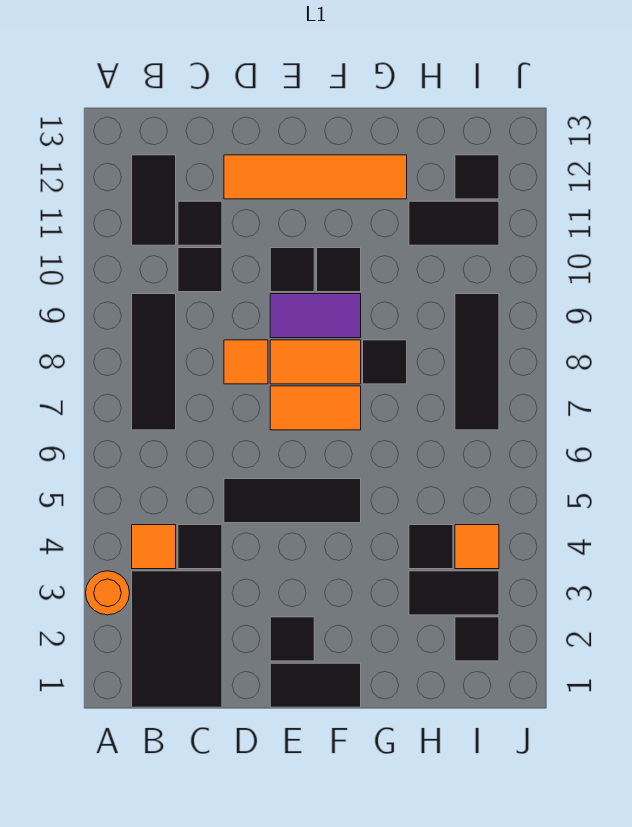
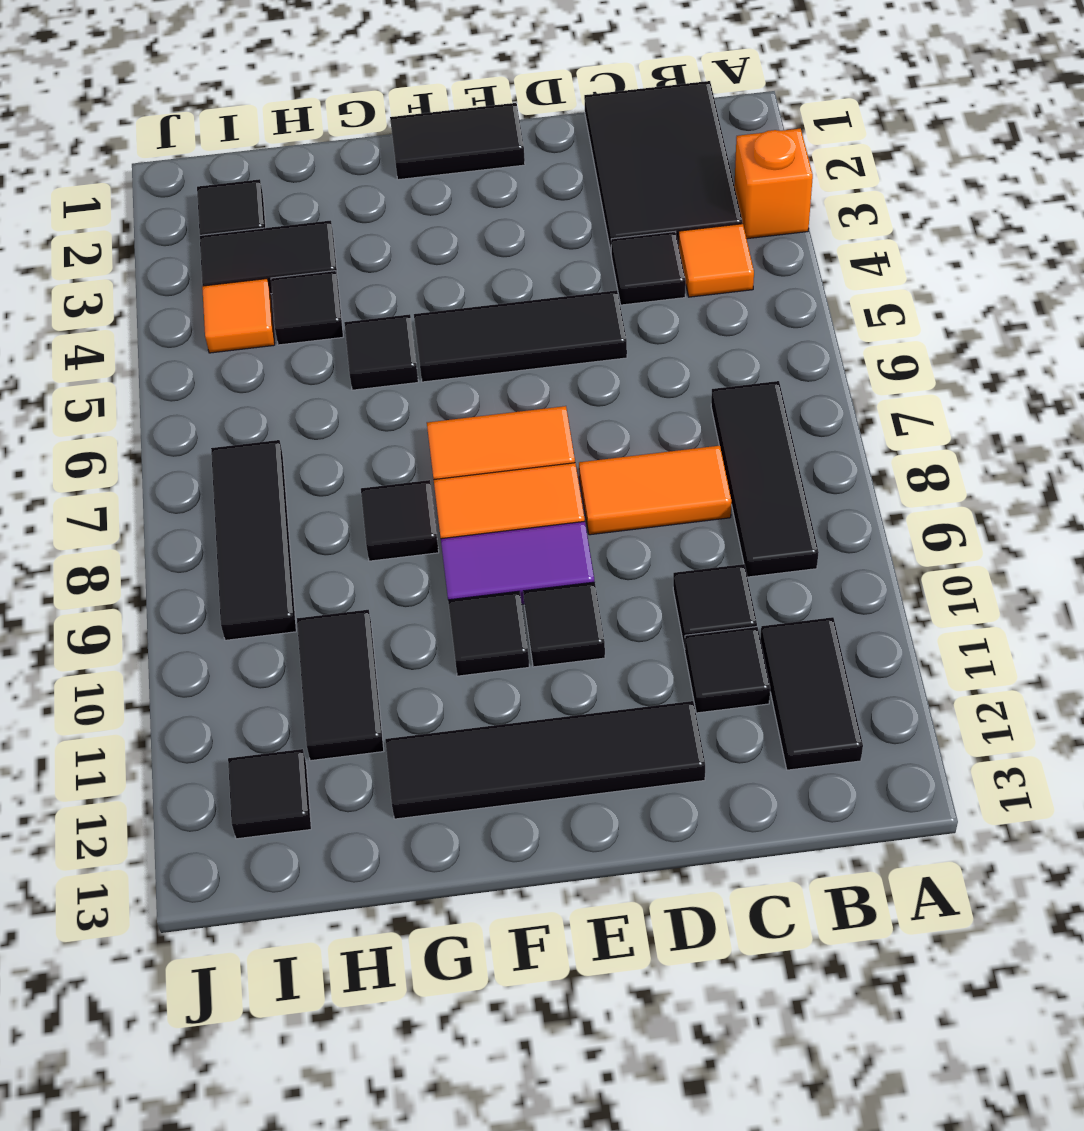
orange 1x1 round brick [86,571,129,615] -> orange 1x1 brick [734,129,813,239]
orange 1x1 tile [224,340,268,384] -> orange 1x2 tile [579,446,732,535]
orange 1x4 tile [224,155,407,199] -> black 1x4 tile [385,701,705,819]
black 1x1 tile [270,617,314,661] -> black 1x1 tile moved to [344,314,418,390]
black 1x2 tile [409,201,499,245] -> black 1x2 tile turned to [297,610,384,761]

